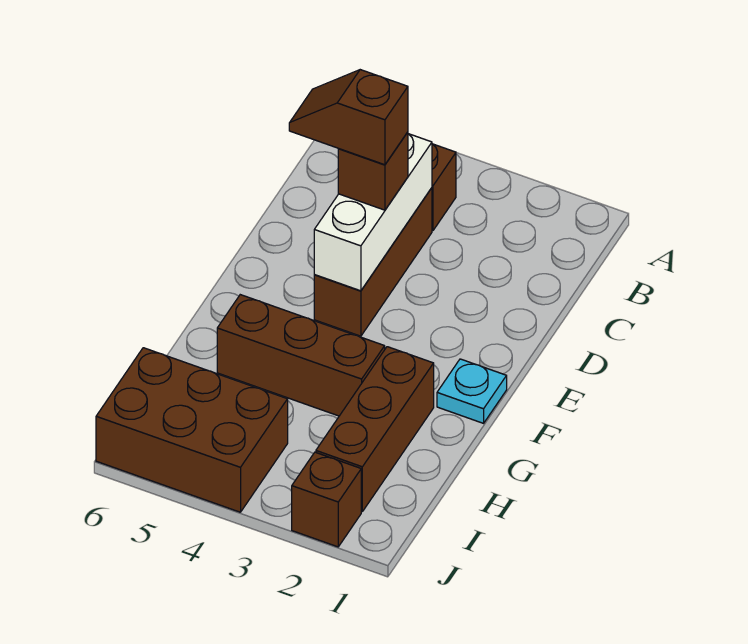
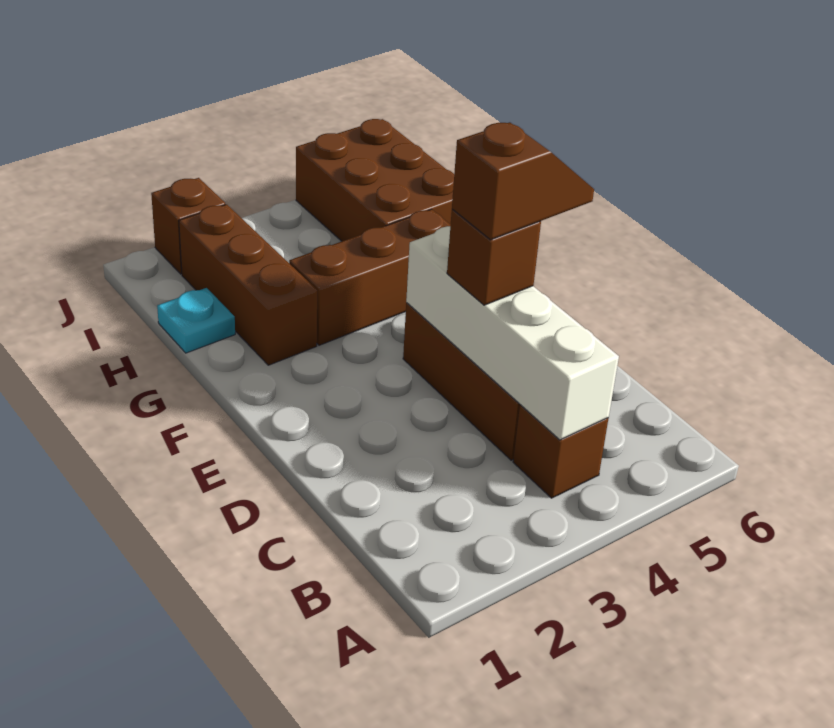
white 1x3 brick [314,134,432,291] -> white 1x4 brick [406,226,619,440]
cyan 1x1 plate [437,359,507,423] -> cyan 1x1 plate moved to [157,288,235,353]
brown 2x3 brick [96,348,288,512] -> brown 2x3 brick turned to [296,119,454,241]

